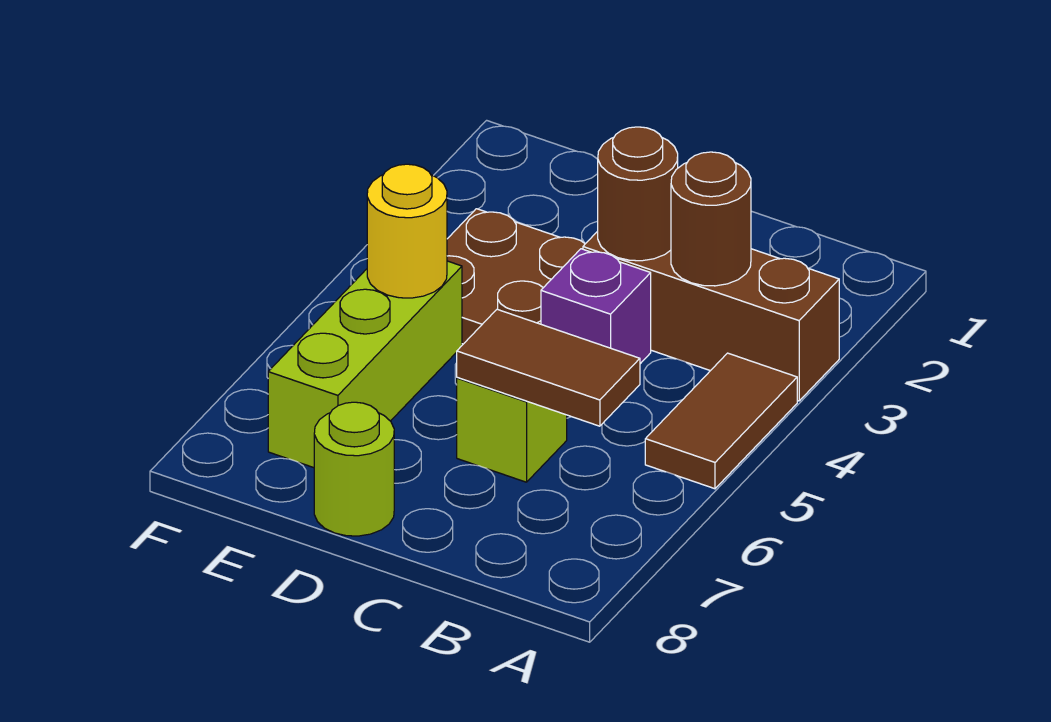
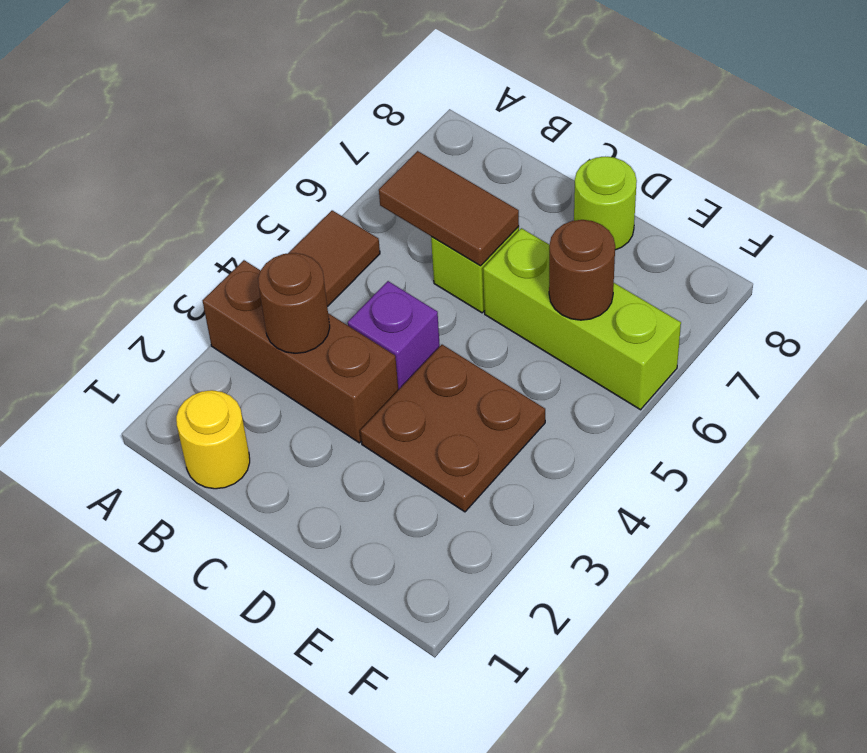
brown 1x1 round brick [598,127,678,261] -> brown 1x1 round brick moved to [549,220,615,320]
lime 1x3 brick [268,261,462,468] -> lime 1x3 brick turned to [483,228,681,410]
yellow 1x1 round brick [367,164,447,298] -> yellow 1x1 round brick moved to [176,390,250,489]

